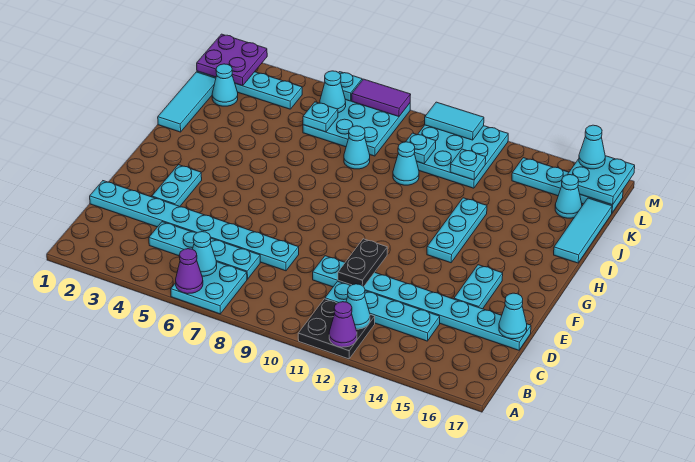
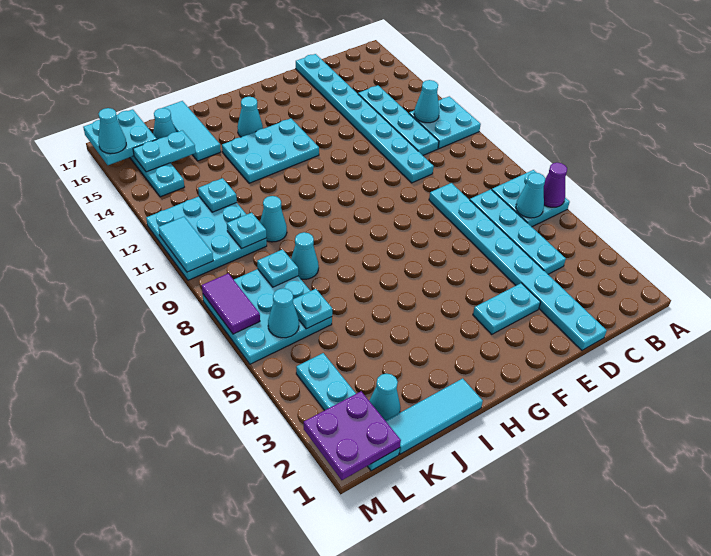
black 2x2 plate [298,299,375,359] -> cyan 2x2 plate [409,96,481,149]
purple 1x1 cone [329,302,357,347] -> none
black 1x2 plate [338,239,387,287] -> none
cyan 1x1 cone [499,293,527,339] -> cyan 1x1 cone moved to [237,97,263,137]
cyan 1x2 plate [454,265,503,309] -> cyan 1x2 plate moved to [133,130,196,172]
cyan 1x3 plate [427,198,487,263] -> cyan 2x3 plate [222,118,319,183]
cyan 1x3 tile [554,198,612,263] -> cyan 1x3 tile turned to [163,101,221,161]
cyan 1x1 plate [339,72,362,101] -> cyan 1x1 plate moved to [257,249,298,287]

